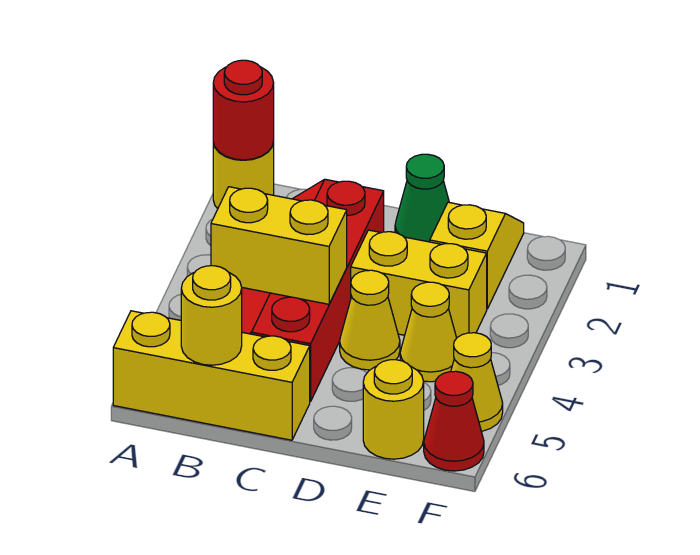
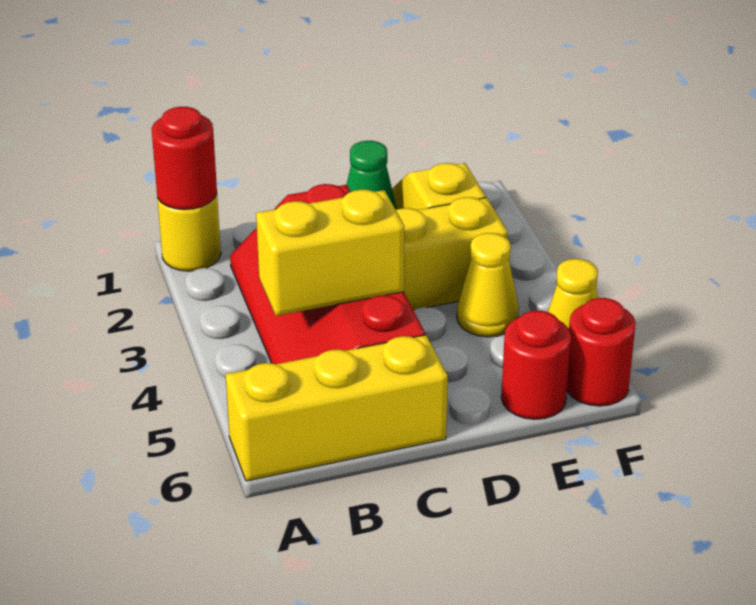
yellow 1x1 round brick [181,266,242,365] -> none
yellow 1x1 cone [340,270,400,370] -> none
yellow 1x1 round brick [363,360,424,459] -> red 1x1 round brick [501,311,571,419]
red 1x1 cone [424,371,484,471] -> red 1x1 round brick [567,298,636,406]

